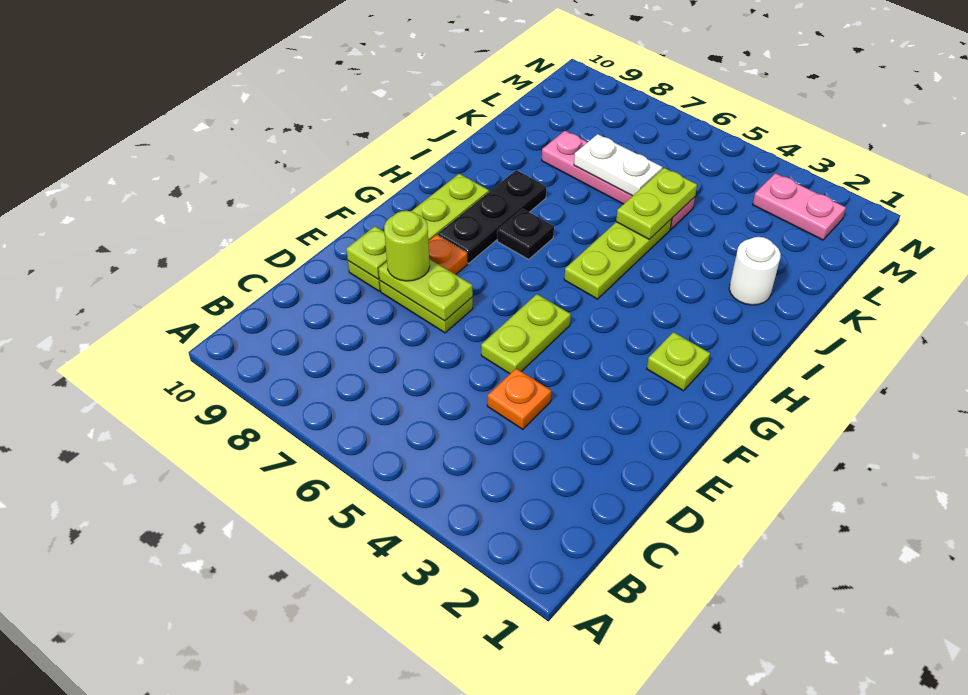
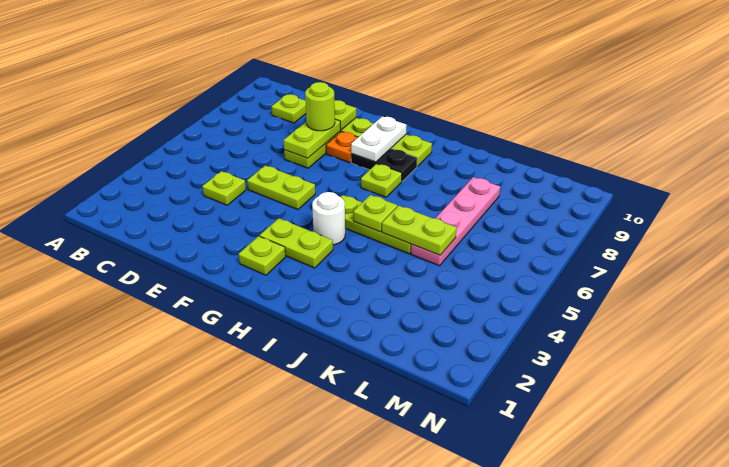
none -> lime 1x1 plate [272,94,306,123]
orange 1x1 plate [487,369,551,429] -> lime 1x1 plate [202,171,246,205]
none -> lime 1x2 plate [260,218,333,268]
black 1x3 plate [438,170,546,263] -> black 1x2 plate [351,149,417,181]
black 1x1 plate [497,209,554,259] -> lime 1x1 plate [361,164,402,197]
none -> lime 1x1 plate [353,195,397,232]
white 1x1 round brick [729,237,781,305] -> white 1x1 round brick moved to [312,192,345,245]
white 1x2 plate [574,134,662,196] -> white 1x2 plate moved to [351,116,406,162]
pink 1x2 plate [753,173,846,240] -> none

